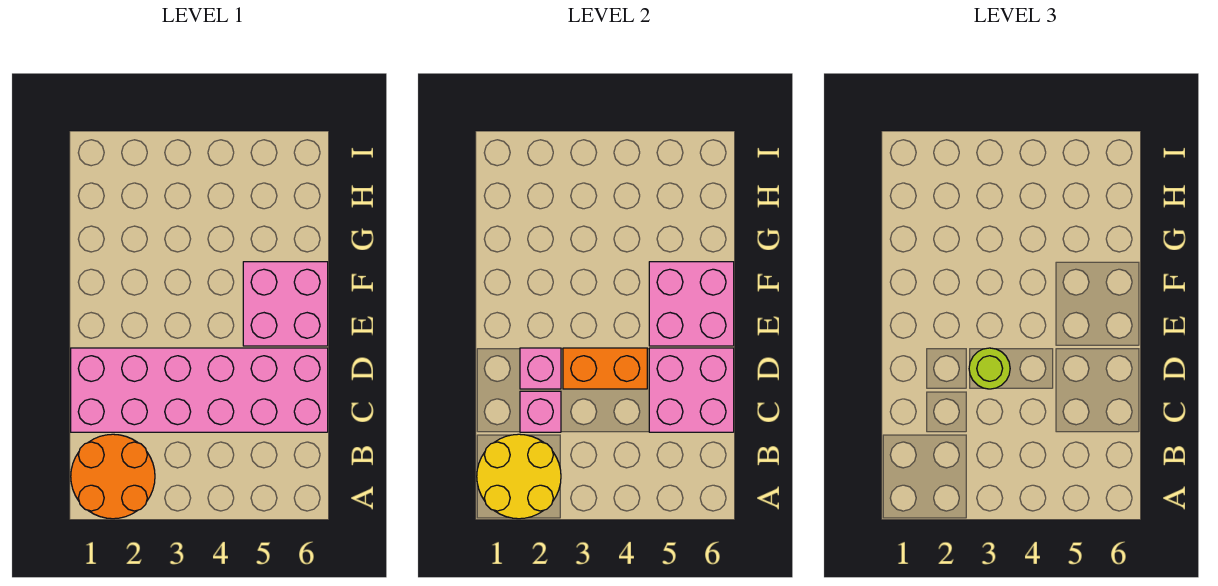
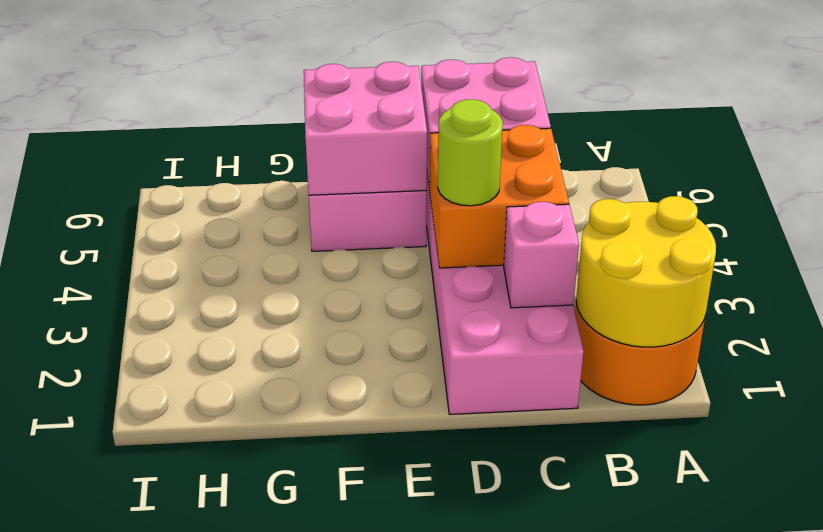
pink 1x1 brick [520,348,561,389] -> none
orange 1x2 brick [563,348,647,389] -> orange 2x2 brick [429,125,569,268]

